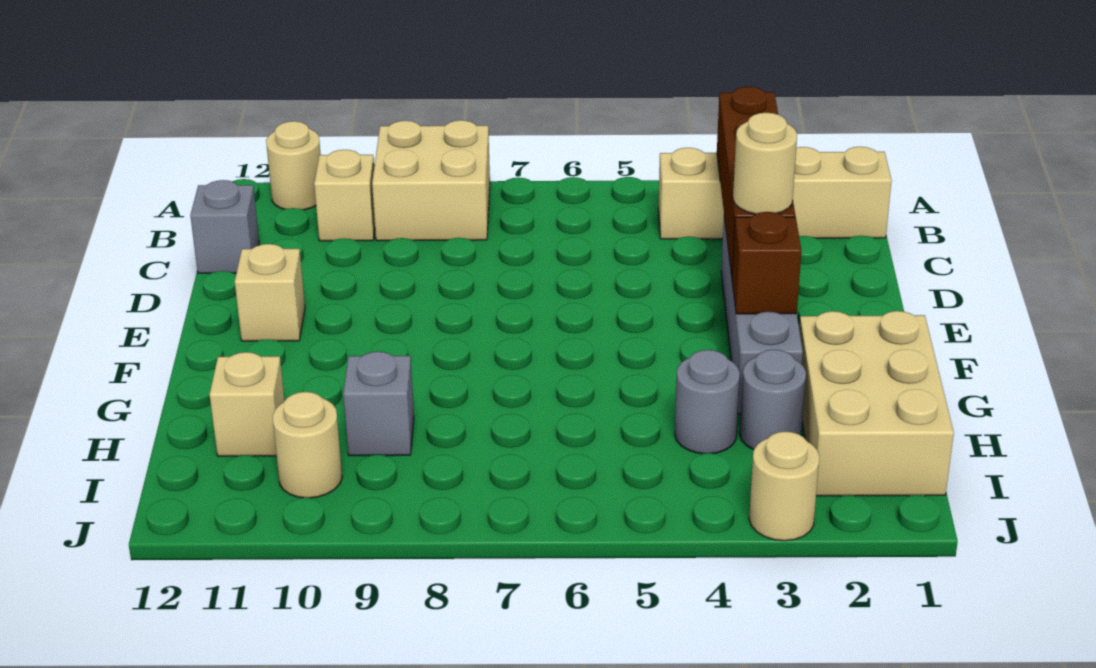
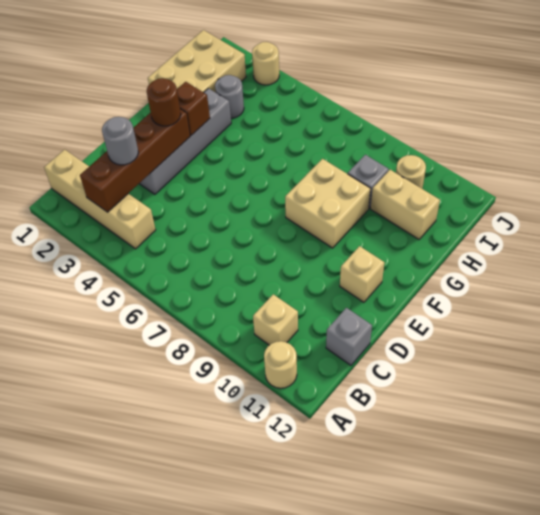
tan 2x2 brick [372,120,490,241] -> tan 2x2 brick moved to [285,159,370,248]
tan 1x1 round brick [733,113,797,214] -> brown 1x1 round brick [147,78,181,126]
grey 1x1 round brick [675,350,740,454] -> grey 1x1 round brick moved to [102,117,138,165]
tan 1x1 brick [210,352,285,456] -> tan 1x2 brick [371,170,440,239]

